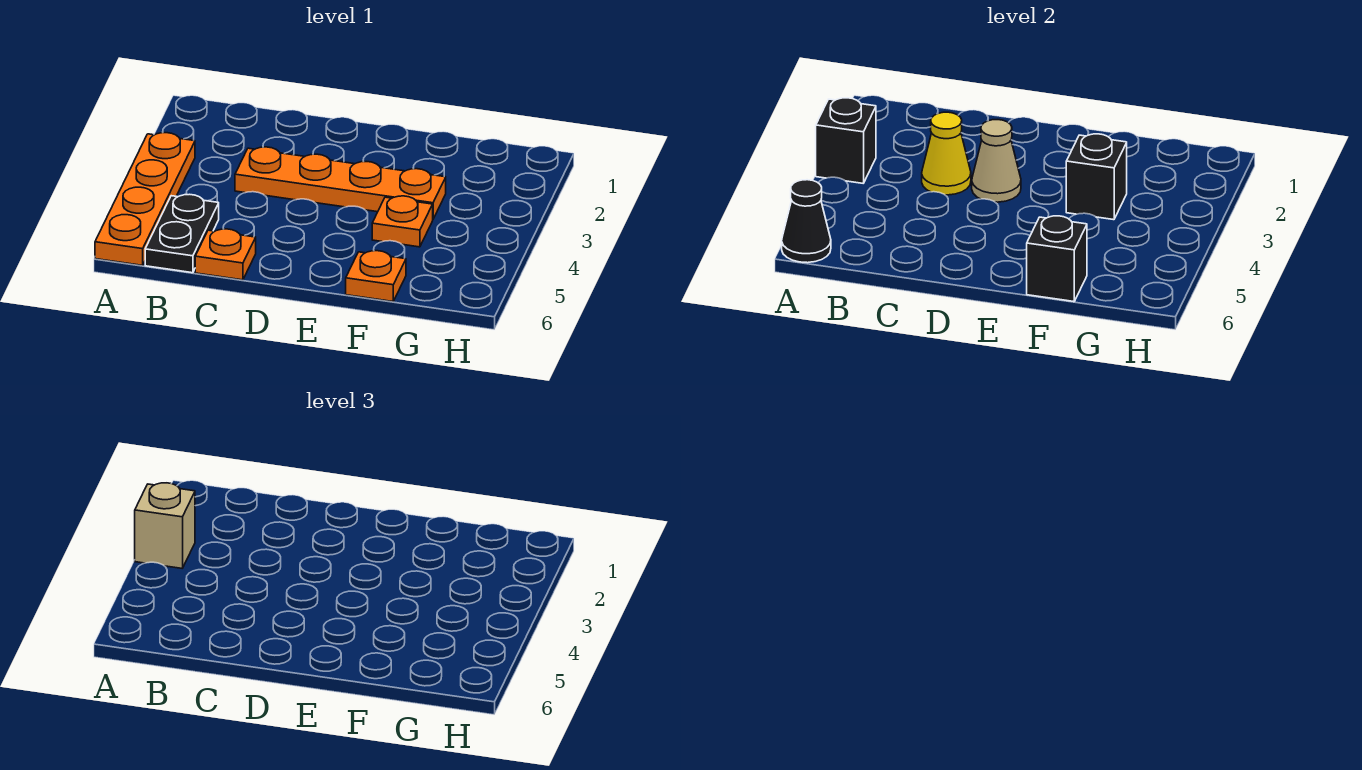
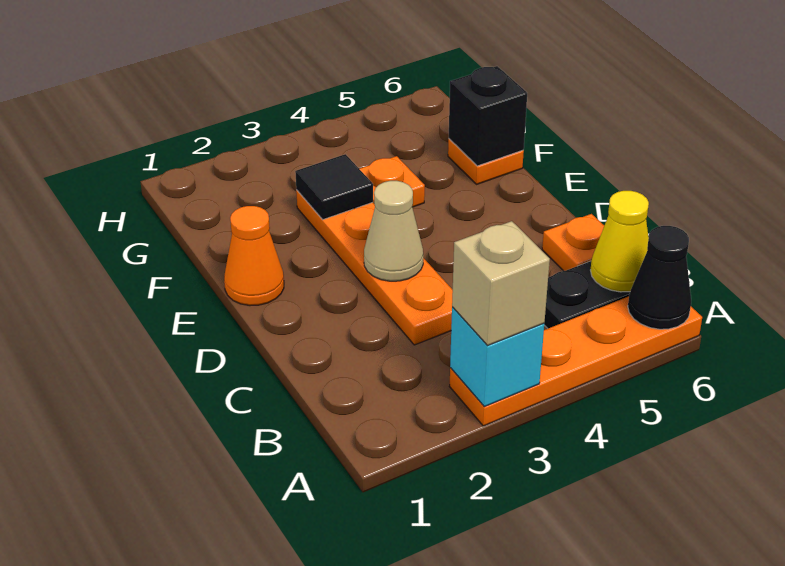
black 1x1 brick [816,98,876,183] -> cyan 1x1 brick [450,307,544,407]
yellow 1x1 cone [922,112,971,195] -> yellow 1x1 cone moved to [591,191,649,292]
none -> orange 1x1 cone [224,206,284,306]
black 1x1 brick [1066,134,1127,220] -> black 1x1 tile [295,154,373,220]

